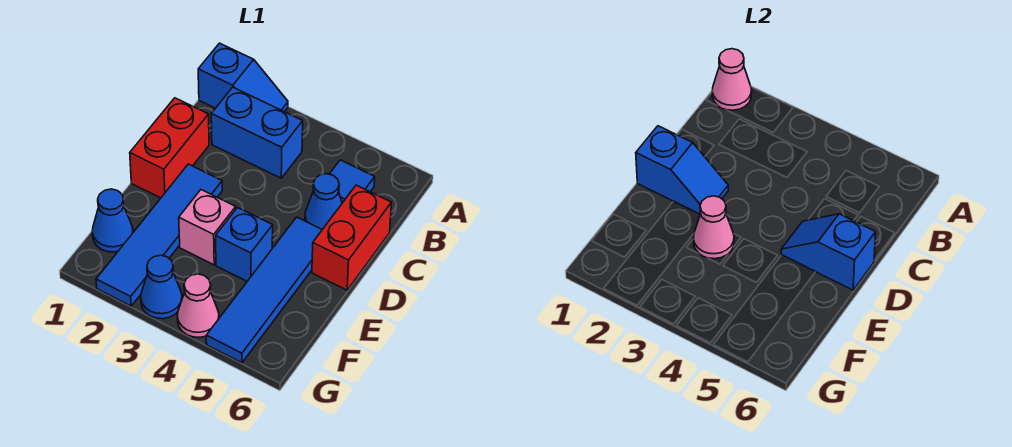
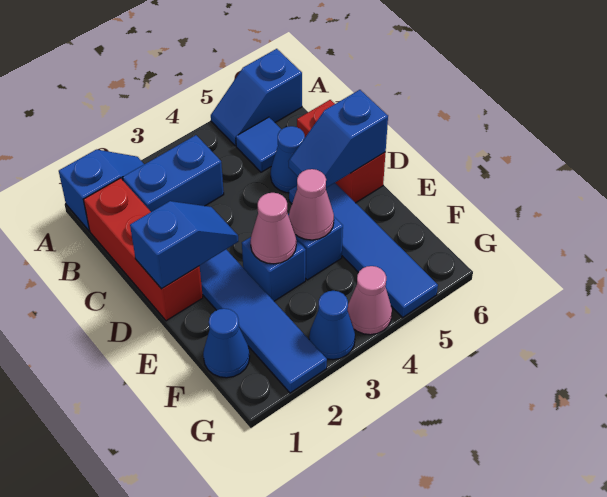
pink 1x1 cone [712,49,752,110] -> pink 1x1 cone moved to [289,169,334,240]
none -> blue 1x2 slope [211,49,302,146]
red 1x2 brick [130,98,209,198] -> red 1x3 brick [84,178,203,321]
pink 1x1 brick [179,190,236,265] -> blue 1x1 brick [242,237,306,301]

